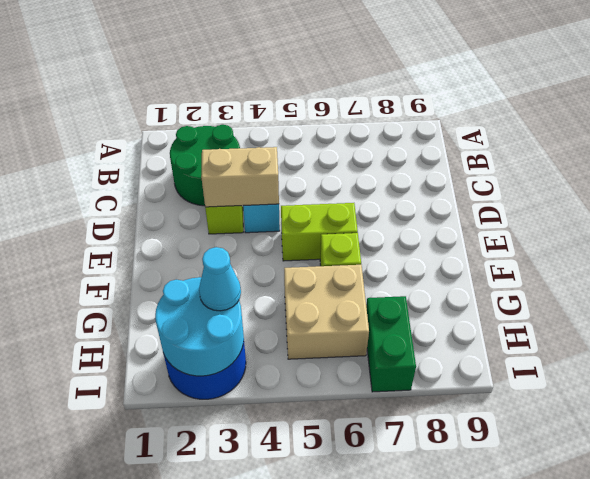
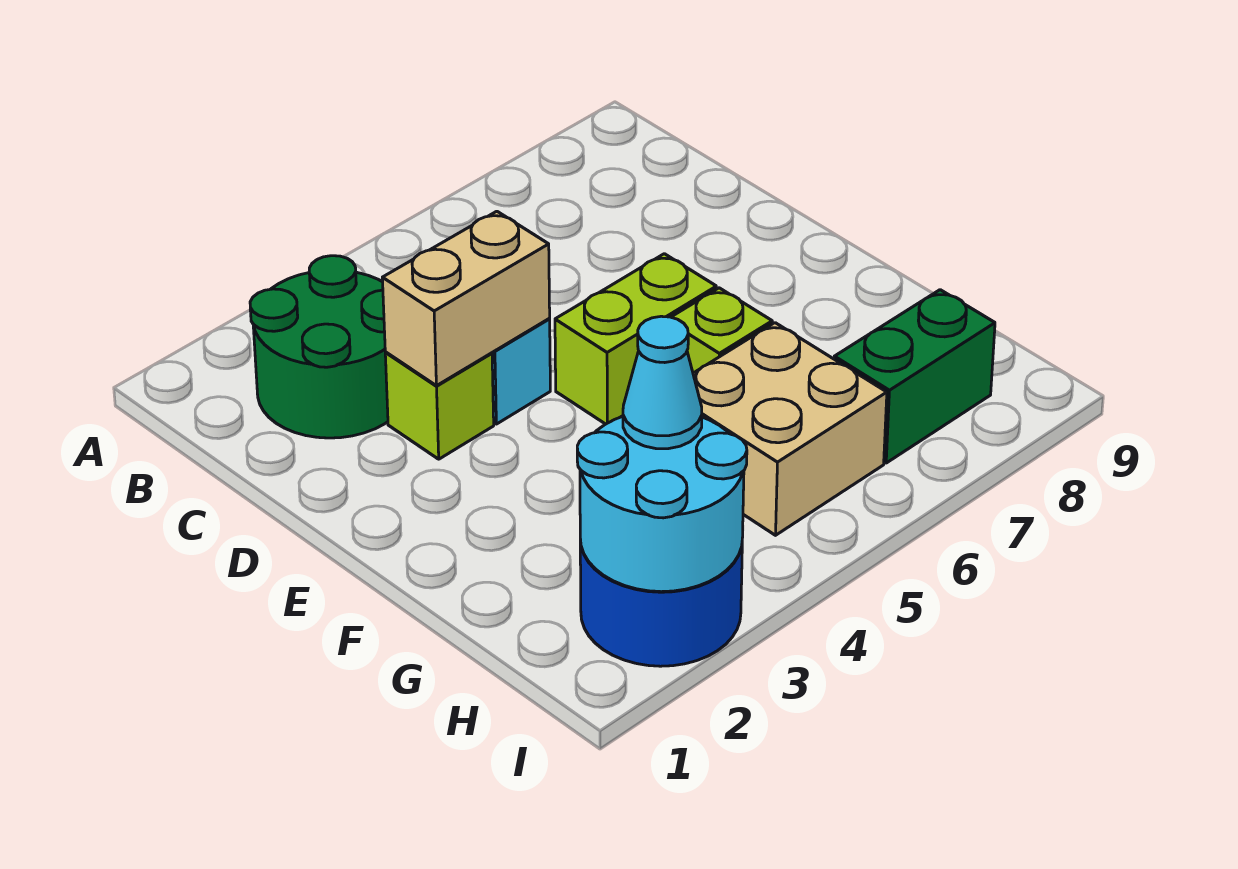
green 1x2 brick [366,296,416,392] -> green 1x2 brick turned to [834,290,995,463]

